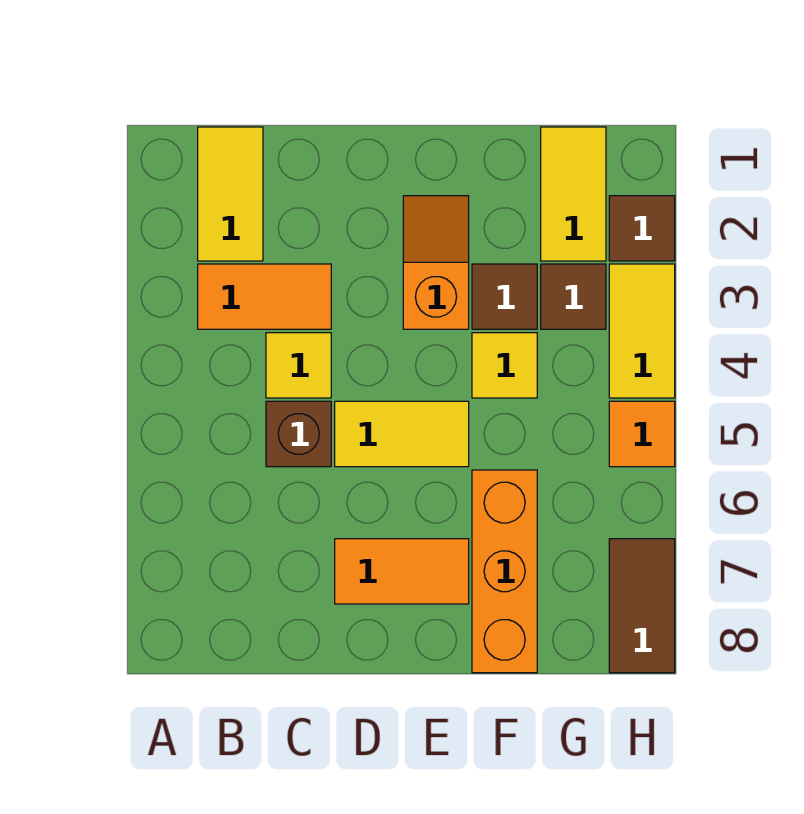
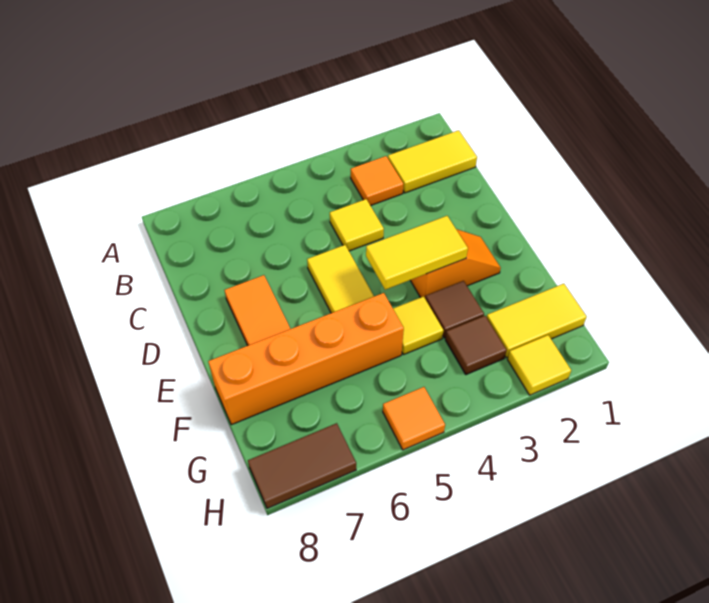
orange 1x2 tile [198,264,331,329] -> orange 1x1 tile [351,156,403,206]
brown 1x1 brick [266,401,331,467] -> none
orange 1x3 brick [472,470,537,673] -> orange 1x4 brick [208,293,404,425]
brown 1x1 tile [609,196,675,261] -> yellow 1x1 tile [508,335,571,395]
yellow 1x2 tile [609,264,675,398] -> yellow 1x2 tile moved to [366,216,468,290]

